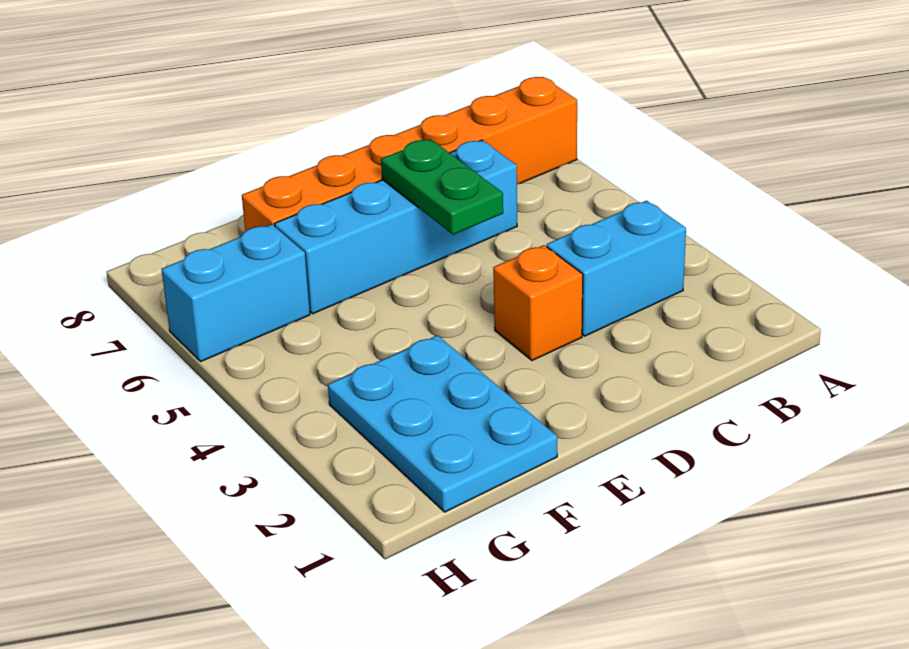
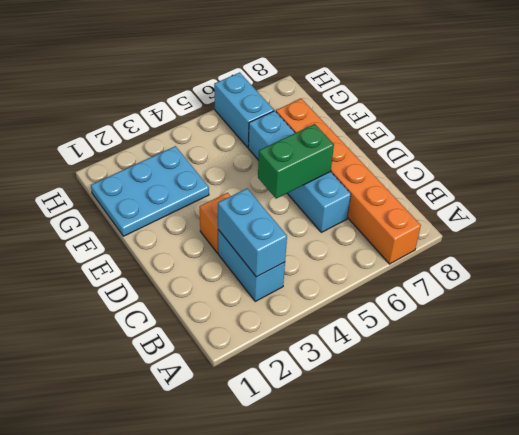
none -> cyan 1x2 brick [218,189,287,277]
green 1x2 plate [381,139,503,235] -> green 1x2 brick [258,124,334,199]

